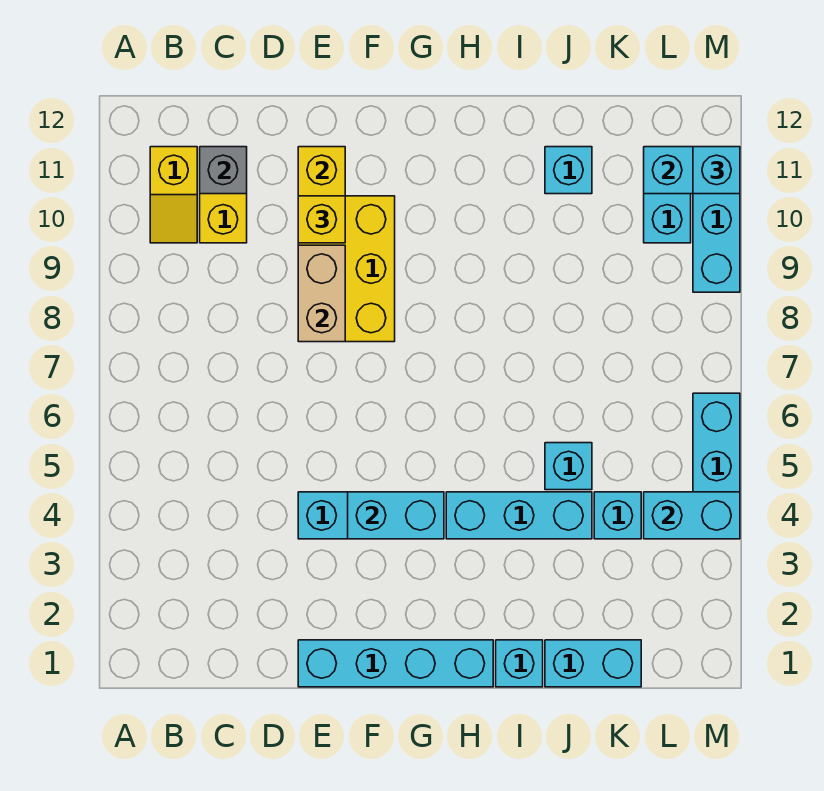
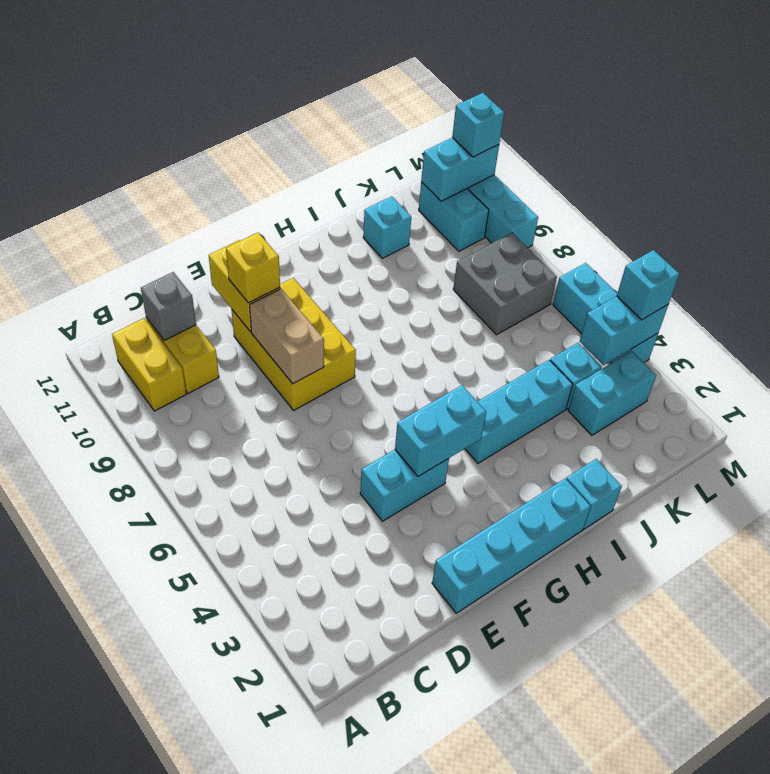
yellow 1x2 slope [150,147,197,243] -> yellow 1x2 brick [112,318,186,411]
cyan 1x2 brick [545,640,641,687] -> cyan 1x2 brick moved to [568,351,656,435]
cyan 1x1 brick [545,443,592,490] -> cyan 1x1 brick moved to [617,250,679,320]
none -> grey 2x2 brick [453,233,557,335]

